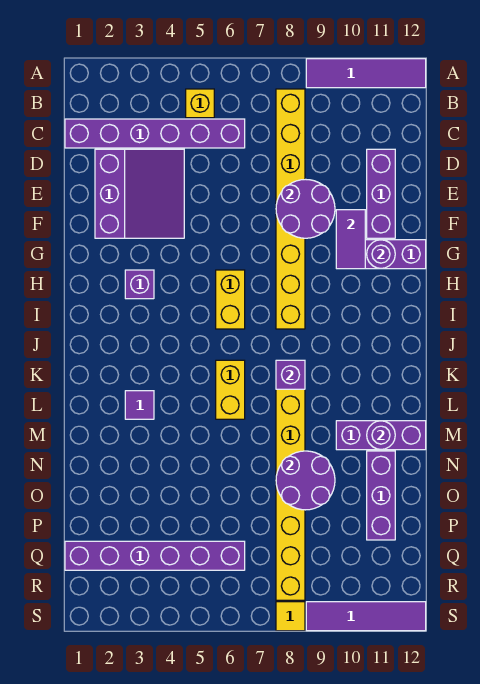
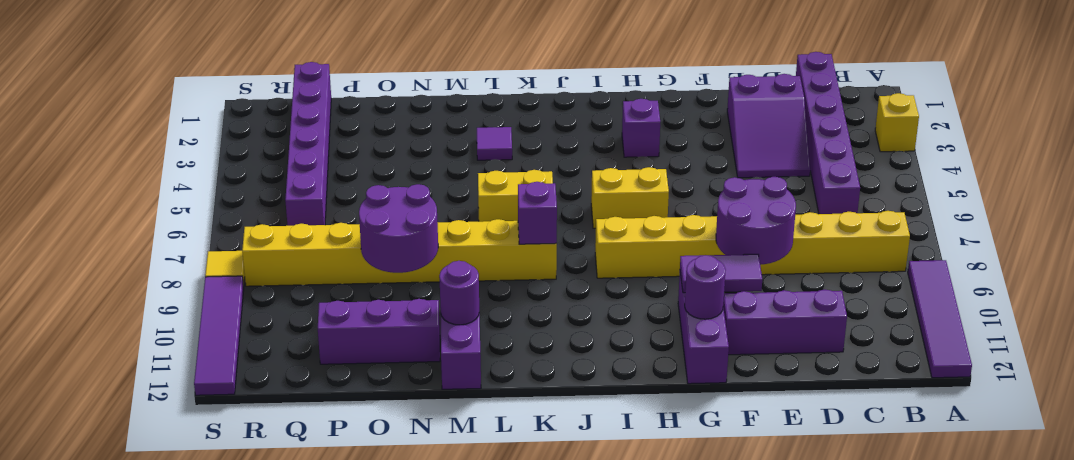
yellow 1x1 brick [186,89,214,118] -> yellow 1x1 brick moved to [875,93,919,152]
purple 3x3 slope [95,149,184,238] -> purple 2x3 slope [727,74,810,178]

